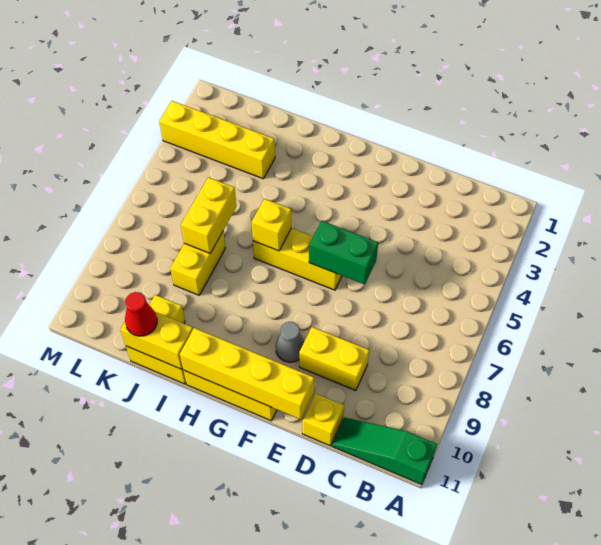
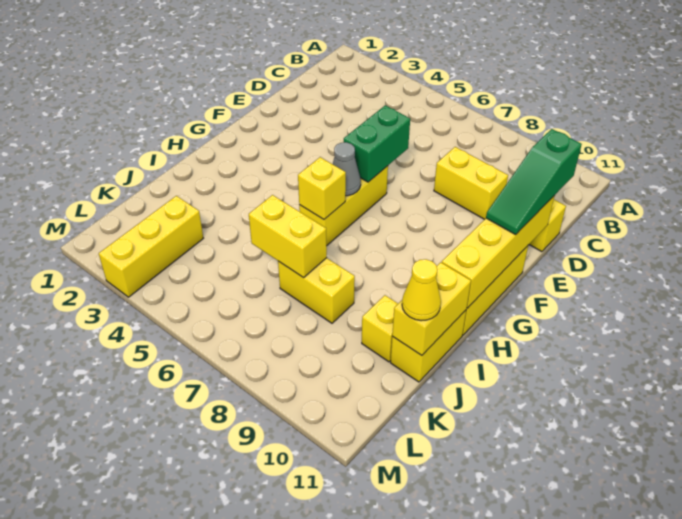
green 1x3 slope [332,418,437,485] -> green 1x3 slope moved to [486,129,582,235]
yellow 1x2 brick [299,327,369,391] -> yellow 1x2 brick turned to [434,147,508,219]
grey 1x1 cone [276,322,304,362] -> grey 1x1 cone moved to [333,142,361,196]
yellow 1x4 brick [159,101,275,179] -> yellow 1x3 brick [99,196,203,297]
red 1x1 cone [125,292,157,336] -> yellow 1x1 cone [402,259,441,321]

